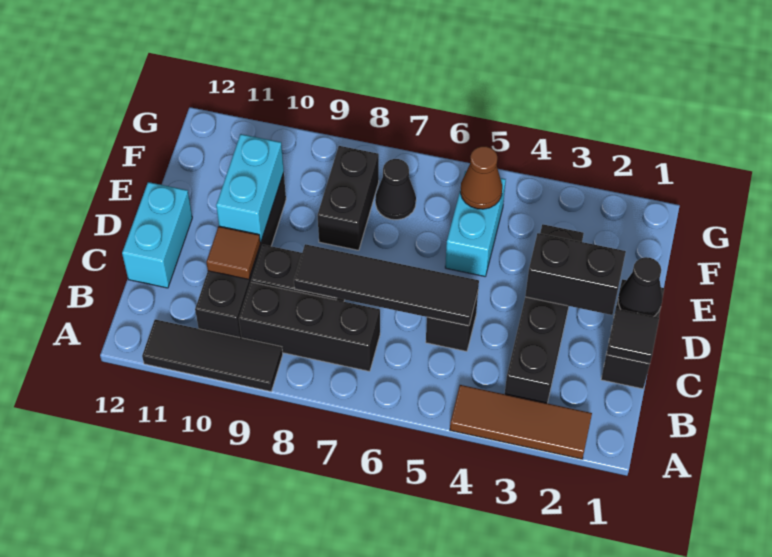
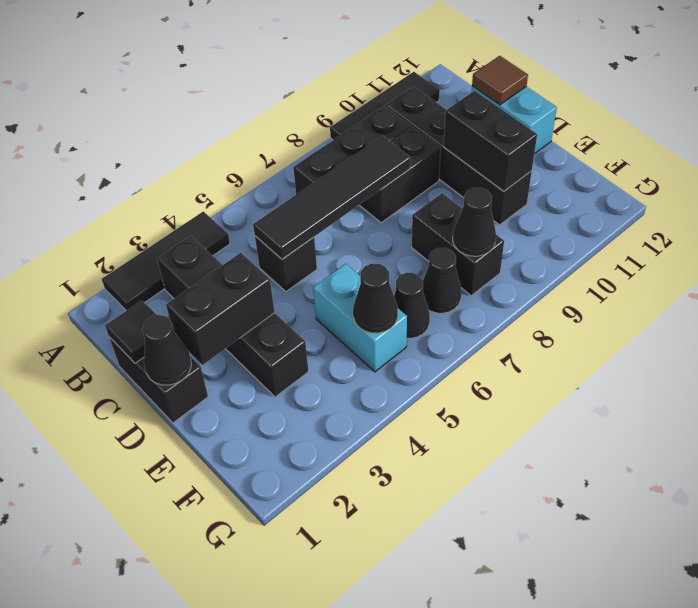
brown 1x3 tile [450,385,592,459] -> black 1x3 tile [102,211,230,311]
brown 1x1 tile [206,226,260,279] -> brown 1x1 tile moved to [472,56,528,105]
cyan 1x2 brick [216,134,284,242] -> black 1x2 brick [444,91,537,191]
brown 1x1 cone [460,146,502,209] -> black 1x1 cone [353,263,398,333]
none -> black 1x1 cone [394,273,430,338]
none -> black 1x1 cone [453,188,496,256]

